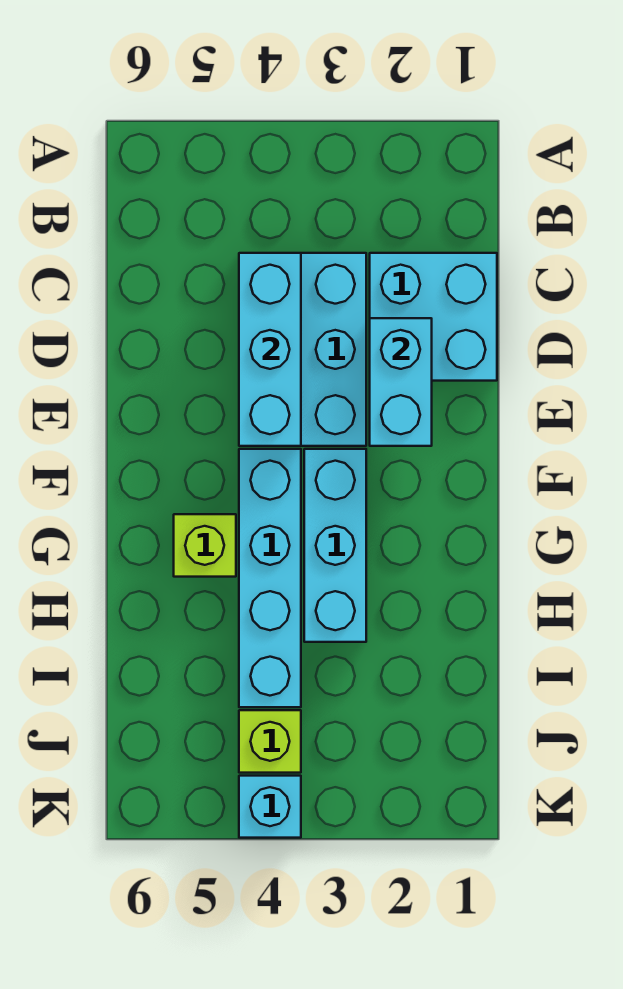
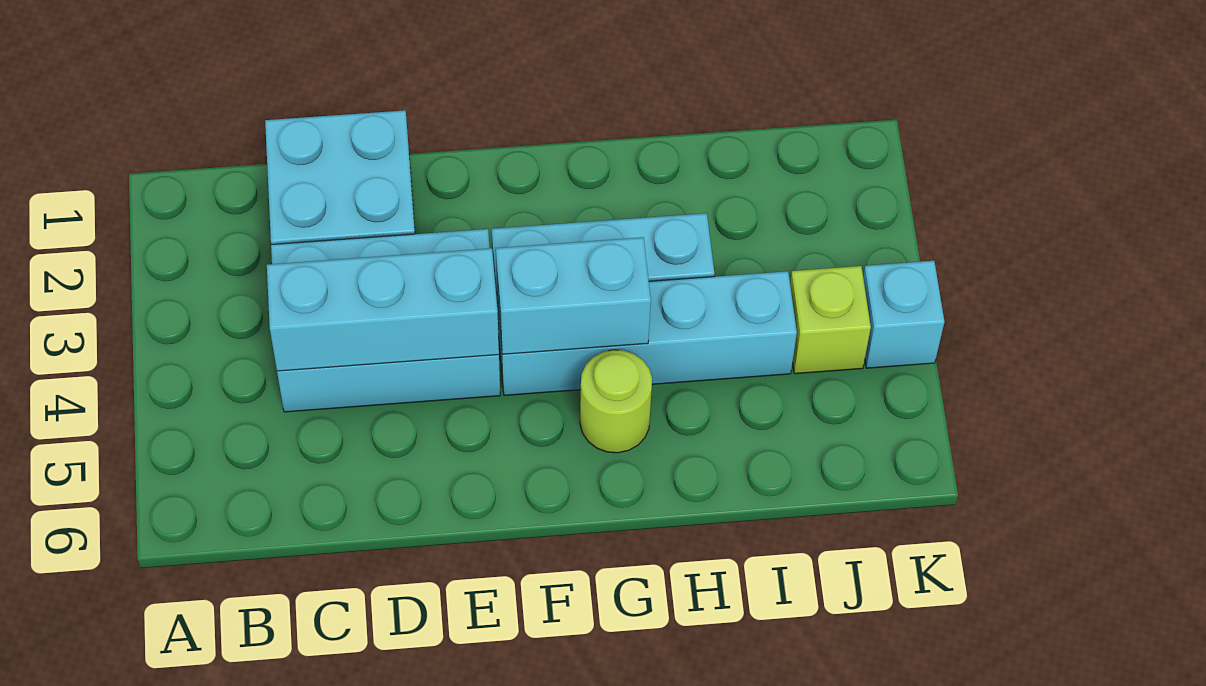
cyan 1x2 brick [370,318,432,446] -> cyan 1x2 brick moved to [496,237,651,354]
lime 1x1 brick [174,514,236,577] -> lime 1x1 round brick [580,350,652,453]

